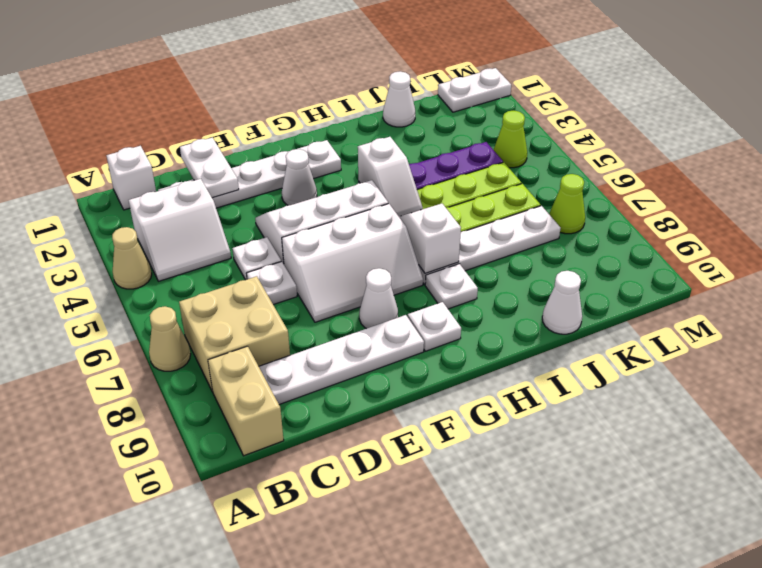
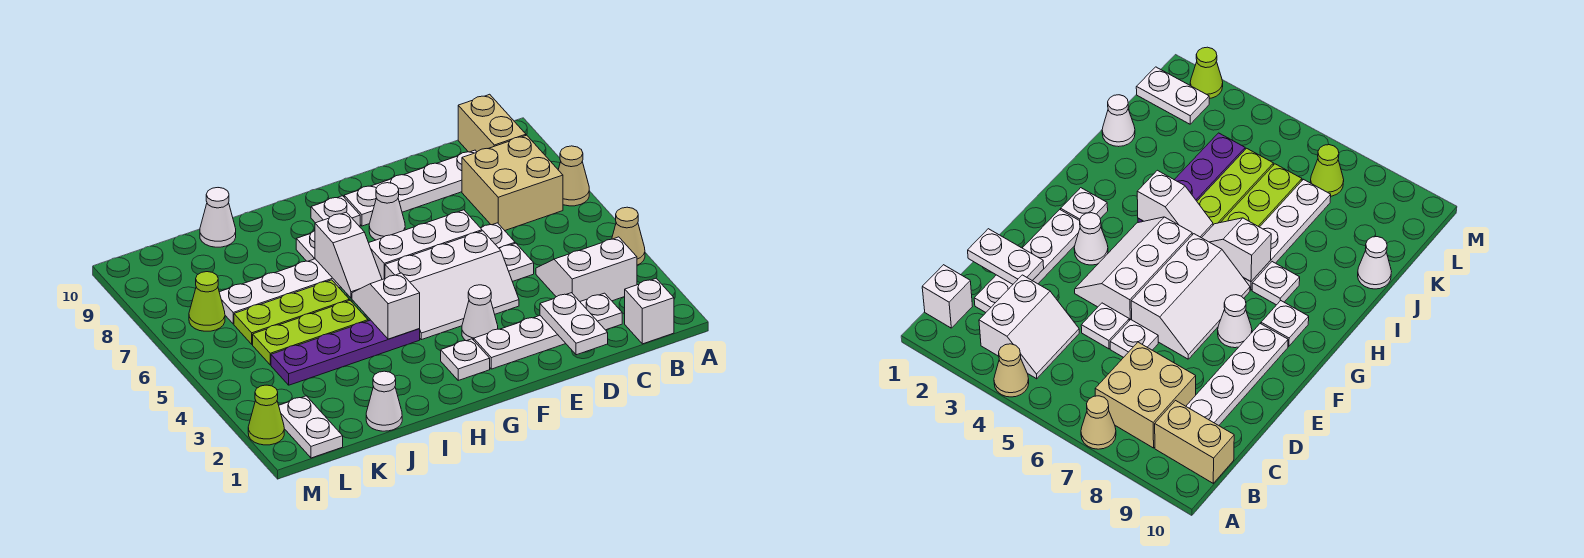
white 1x2 plate [438,68,511,112] -> white 1x2 plate turned to [279,396,343,458]
lime 1x1 cone [494,111,527,168] -> lime 1x1 cone moved to [248,385,284,445]

